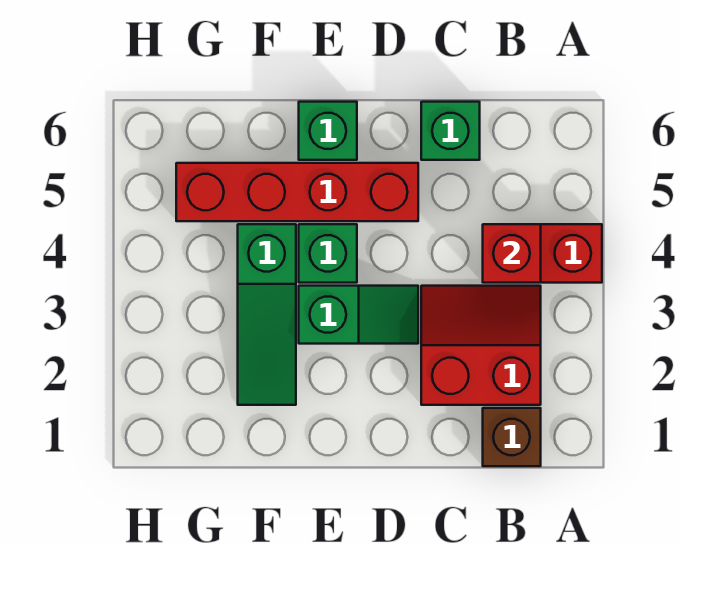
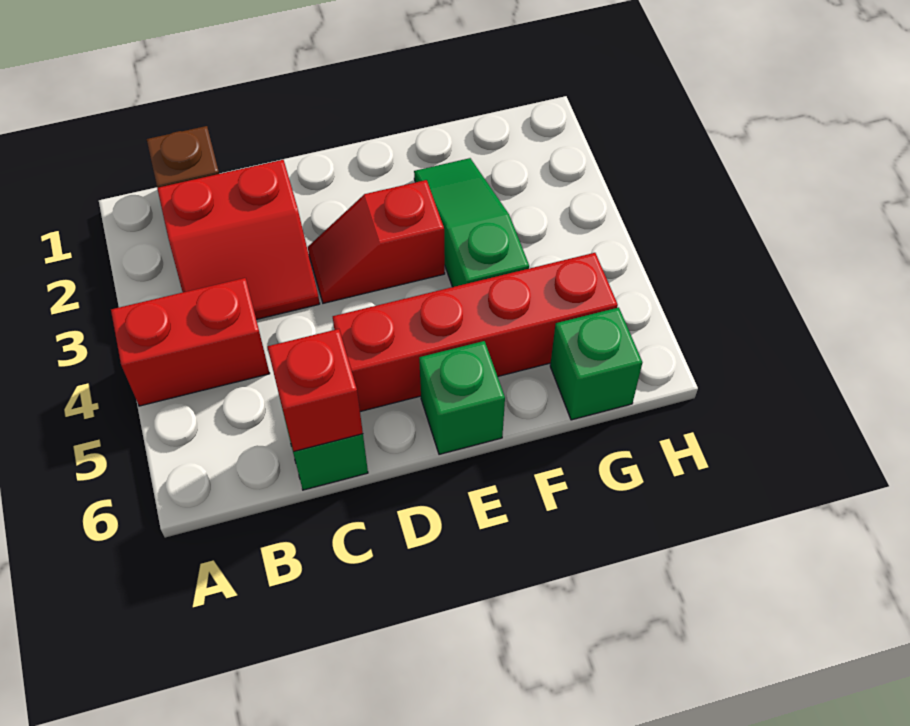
red 1x1 brick [483,224,541,283] -> red 1x1 brick moved to [268,329,363,452]
green 1x2 slope [299,286,418,344] -> red 1x2 slope [308,180,445,303]
green 1x1 brick [299,224,357,283] -> green 1x1 brick moved to [550,307,642,420]

